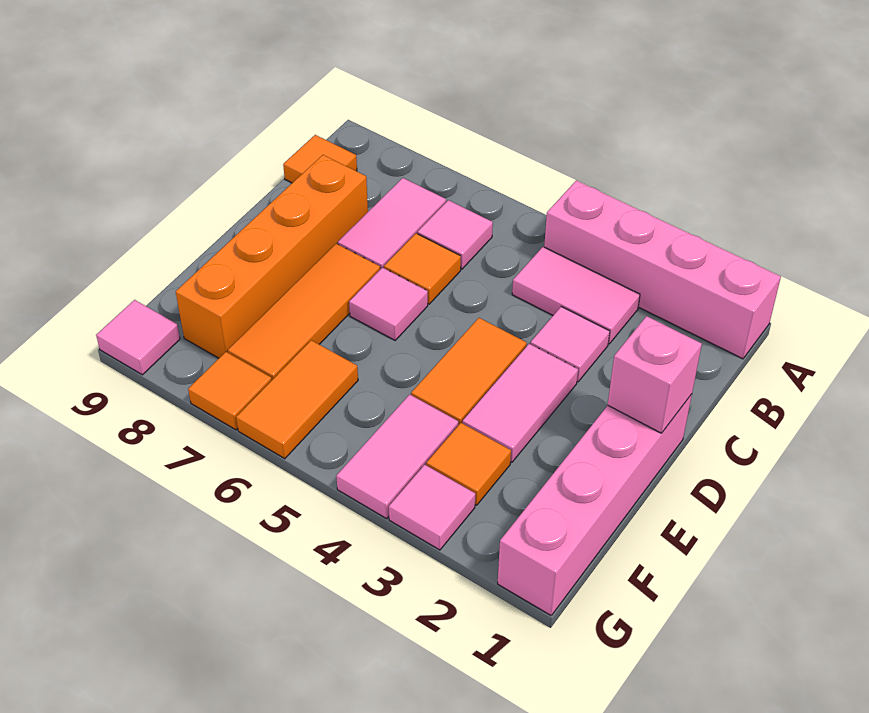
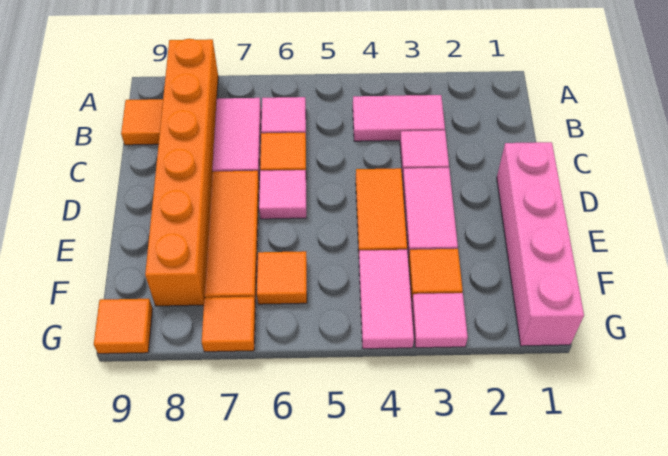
pink 1x4 brick [544,180,781,359] -> none
orange 1x4 brick [176,155,368,358] -> orange 1x6 brick [145,39,218,306]
pink 1x1 brick [608,316,702,433] -> none
orange 1x2 tile [236,340,358,459] -> orange 1x1 tile [257,251,307,304]
pink 1x1 tile [96,300,180,375] -> orange 1x1 tile [94,299,153,354]

